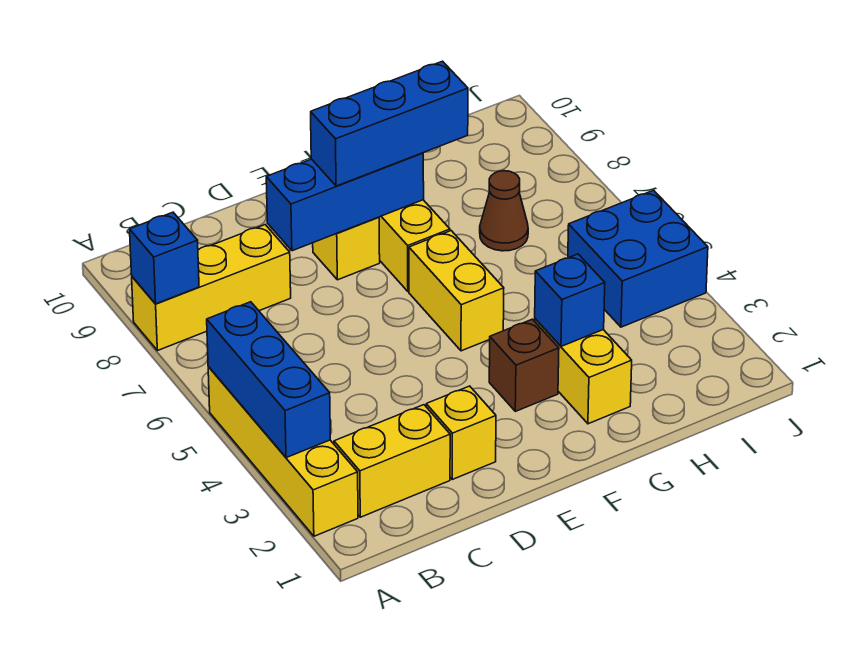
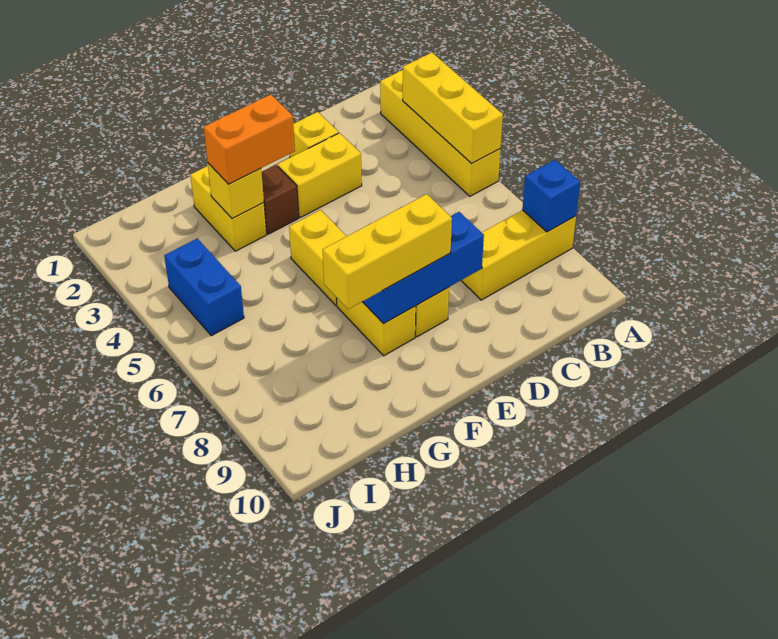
blue 1x3 brick [207,302,330,458] -> yellow 1x3 brick [403,53,503,164]
yellow 1x2 brick [334,405,450,517] -> yellow 1x2 brick moved to [278,133,362,217]
blue 1x3 brick [311,61,468,186] -> yellow 1x3 brick [323,194,452,309]
none -> orange 1x2 brick [204,95,295,184]
blue 1x1 brick [535,254,605,346] -> yellow 1x1 brick [208,163,264,219]
brown 1x1 cone [480,171,528,251] -> none
blue 2x2 brick [568,190,708,327] -> blue 1x2 brick [164,238,244,336]

